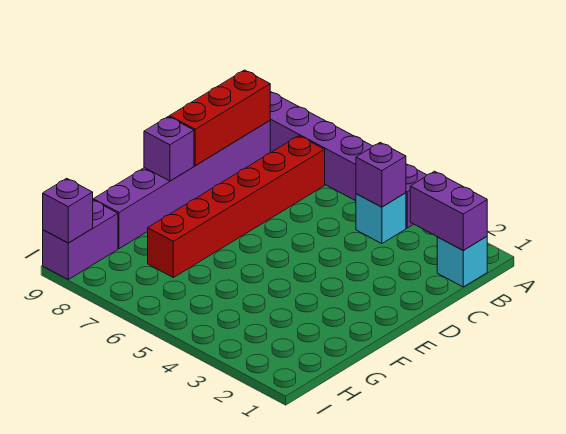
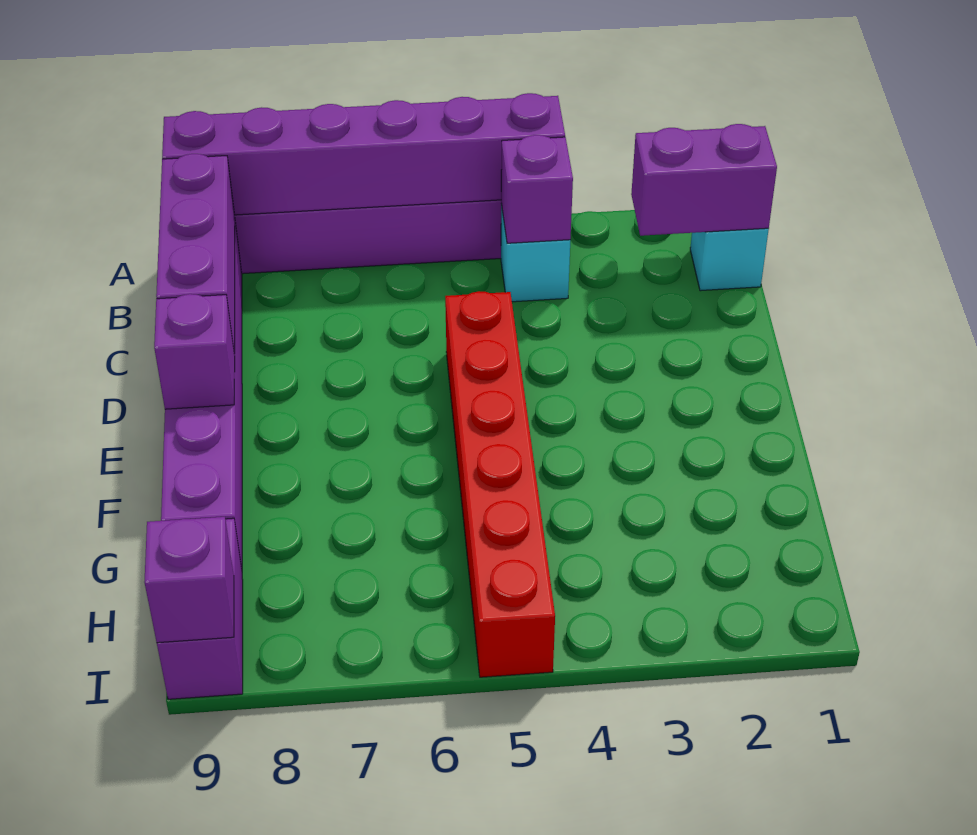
none -> purple 1x6 brick [162,93,565,215]
red 1x6 brick [148,136,325,278] -> red 1x6 brick moved to [445,291,555,677]
red 1x3 brick [169,70,270,166] -> purple 1x3 brick [156,154,235,353]

